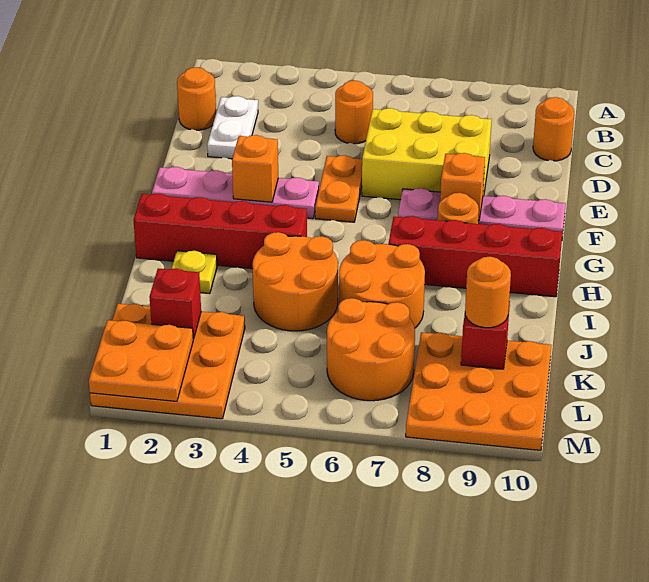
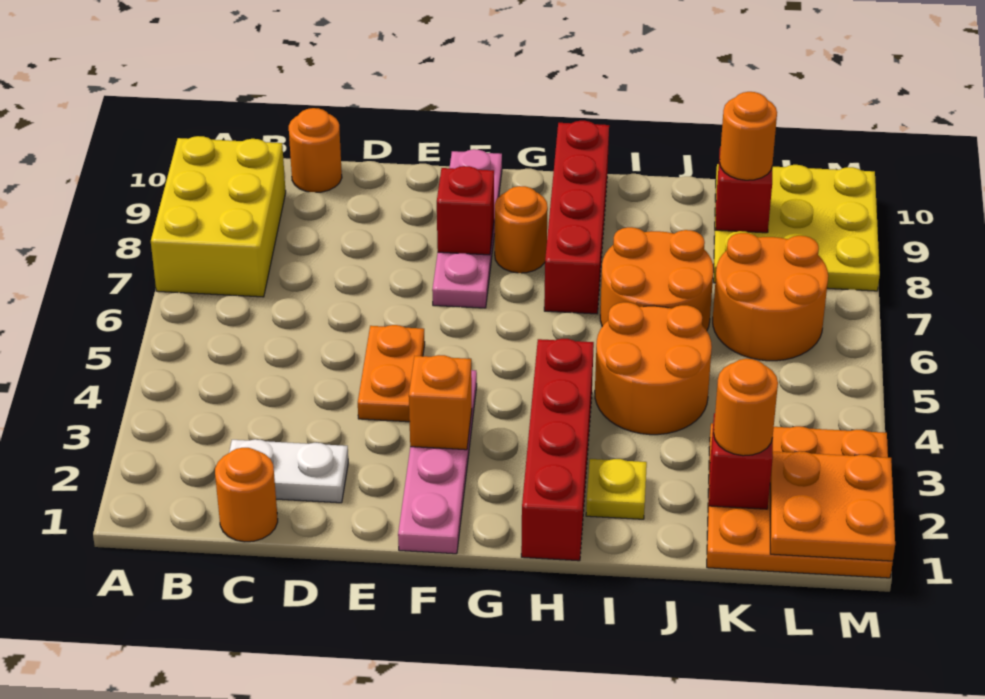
orange 1x1 round brick [335,81,373,144] -> orange 1x1 round brick moved to [714,359,778,456]
yellow 2x3 brick [362,108,492,200] -> yellow 2x3 brick moved to [151,136,286,297]
orange 1x2 plate [315,155,362,222] -> orange 1x2 plate turned to [358,325,425,422]
orange 1x1 brick [440,153,485,221] -> red 1x1 brick [437,166,494,255]
orange 3x3 plate [406,332,551,450] -> yellow 3x3 plate [713,164,880,291]

